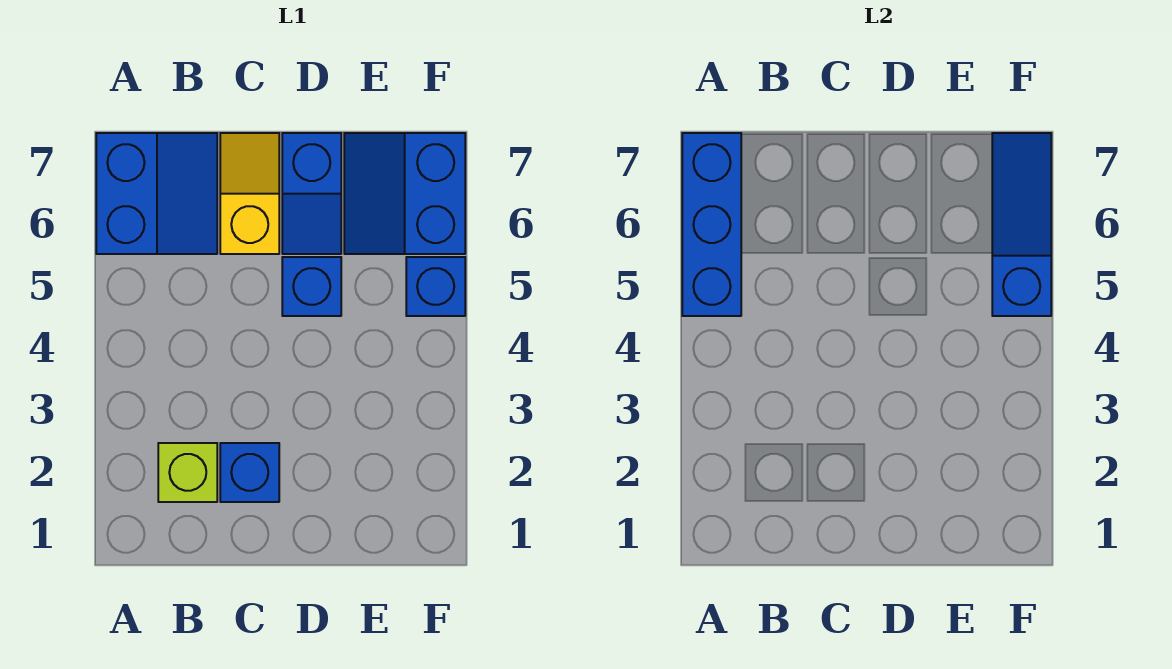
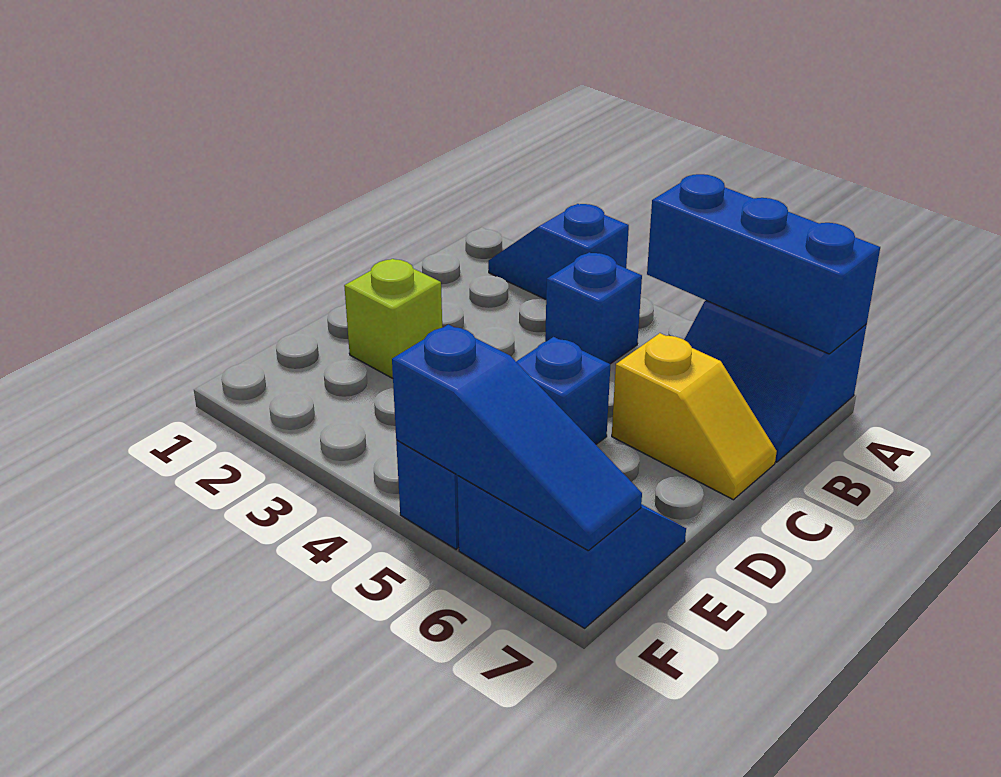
lime 1x1 brick [158,443,217,502] -> lime 1x1 brick moved to [344,259,442,378]
blue 1x1 brick [220,443,279,502] -> blue 1x1 brick moved to [545,252,642,364]
blue 1x2 slope [282,133,341,254] -> blue 1x2 slope moved to [488,204,629,300]

